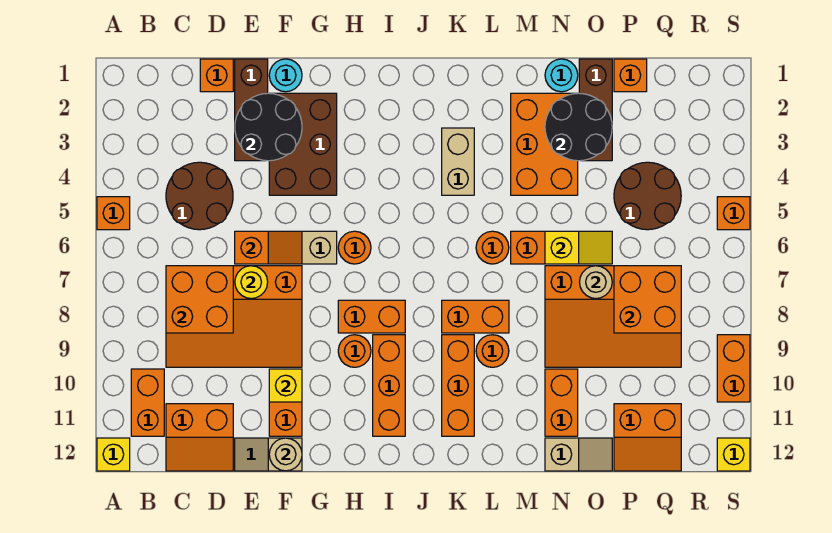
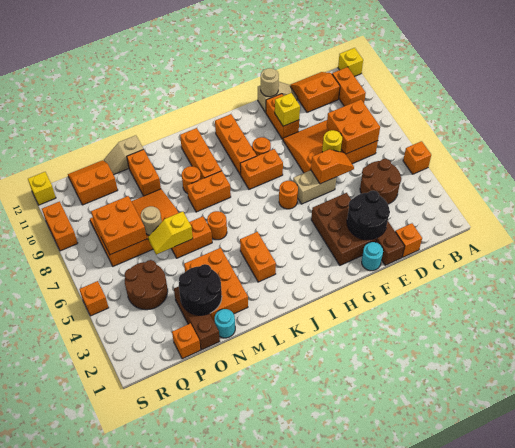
orange 1x2 slope [235,231,302,264] -> orange 1x2 slope turned to [311,149,354,184]
tan 1x2 brick [442,128,474,195] -> orange 1x2 brick [240,232,276,282]

